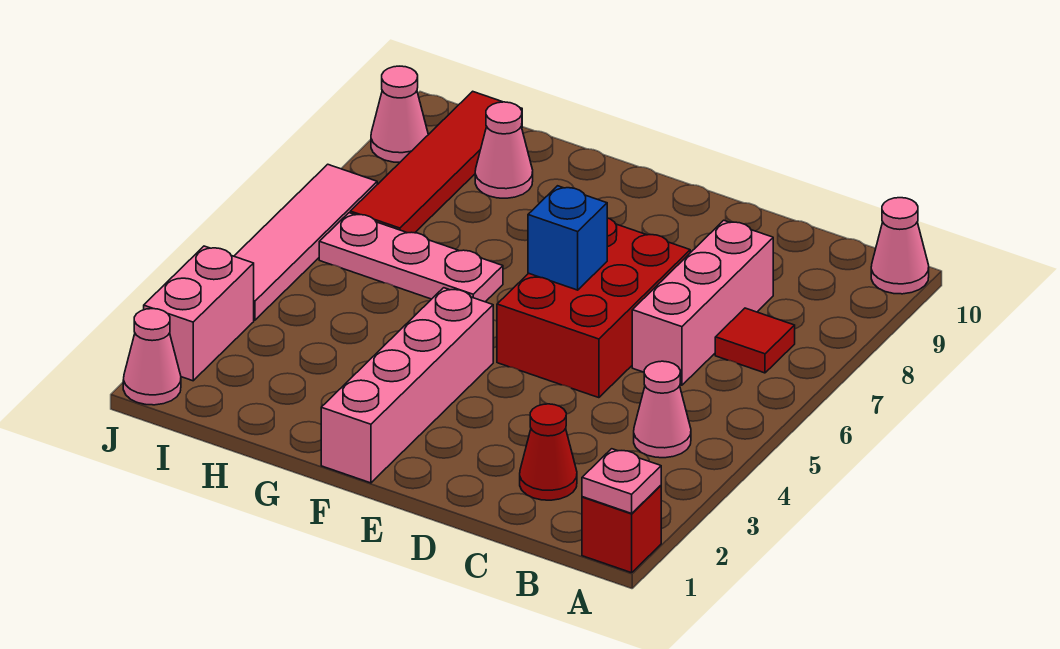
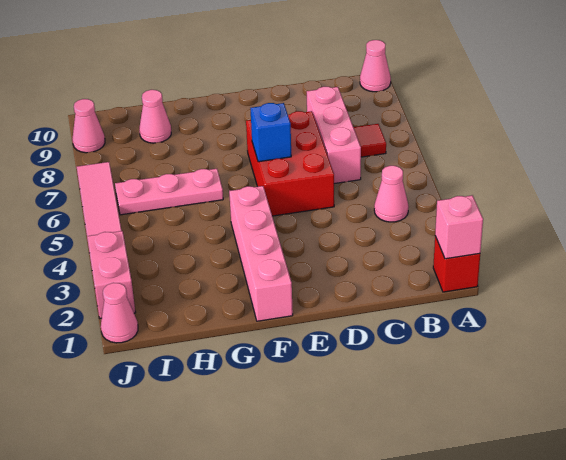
pink 1x1 plate [582,449,661,513] -> pink 1x1 brick [435,195,483,259]
red 1x1 cone [520,404,577,500] -> none
red 1x4 tile [350,91,522,233] -> none

